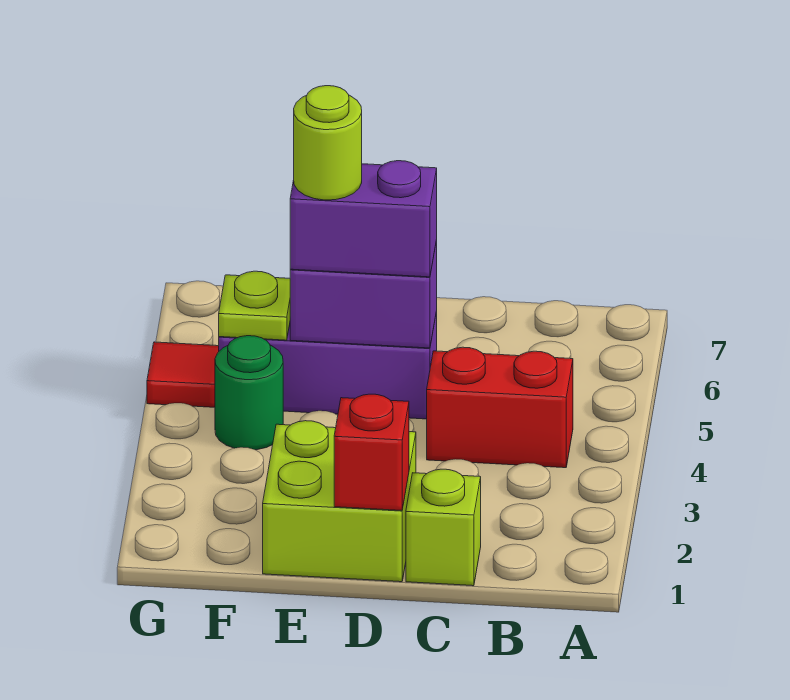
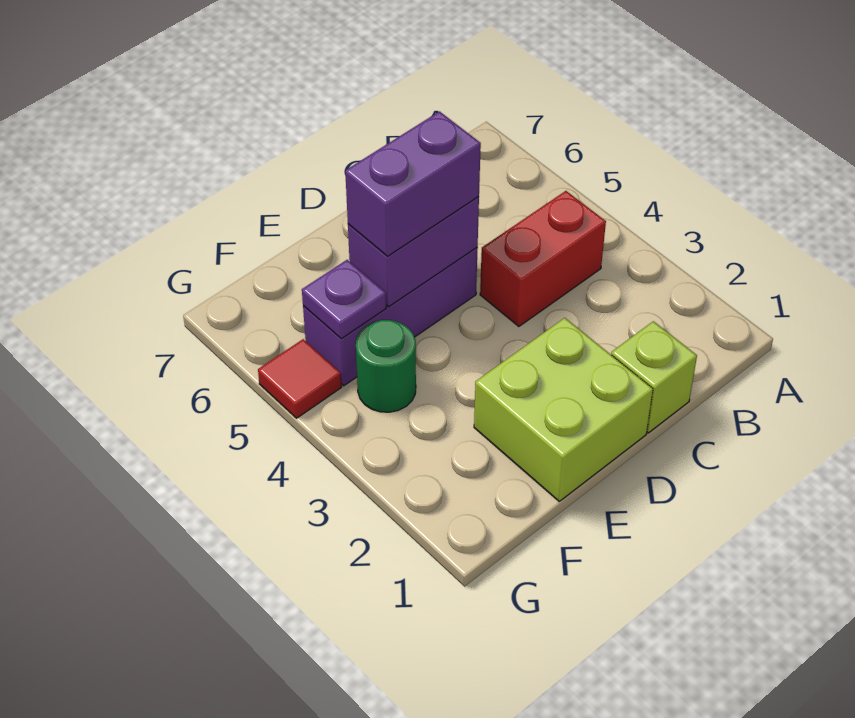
red 1x1 brick [334,394,409,511] -> none
lime 1x1 round brick [294,86,362,200] -> none
lime 1x1 plate [219,271,290,340] -> purple 1x1 plate [302,260,386,339]

